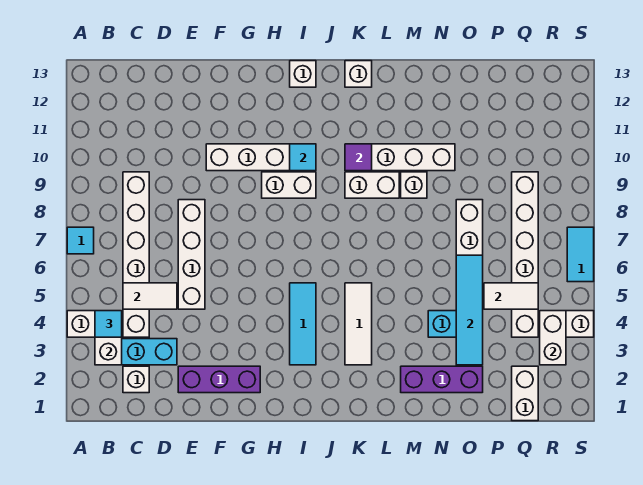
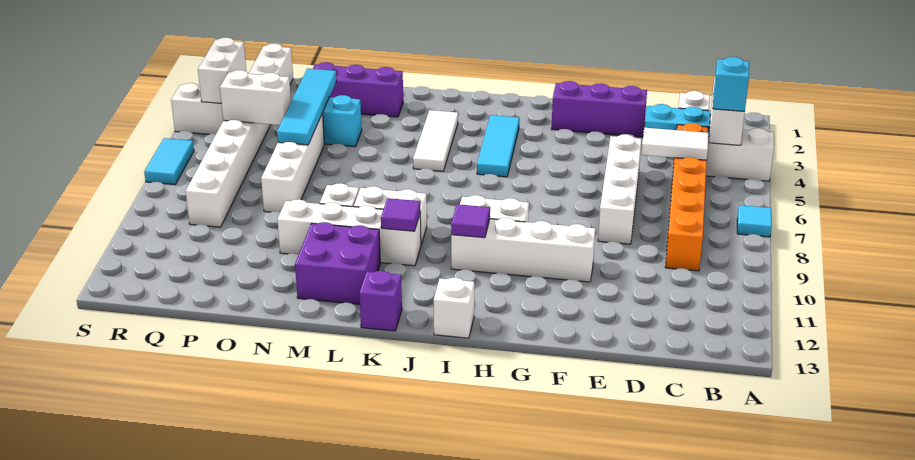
cyan 1x1 tile [95,311,122,337] -> cyan 1x1 brick [713,57,749,112]
white 1x6 brick [123,172,149,337] -> orange 1x6 brick [665,123,708,271]
cyan 1x1 tile [290,144,316,171] -> purple 1x1 tile [451,204,490,238]
white 1x1 brick [345,61,372,87] -> purple 1x1 brick [359,271,402,331]
none -> purple 2x2 brick [295,222,380,304]
white 1x2 tile [484,283,538,309] -> white 1x2 brick [220,70,291,125]

